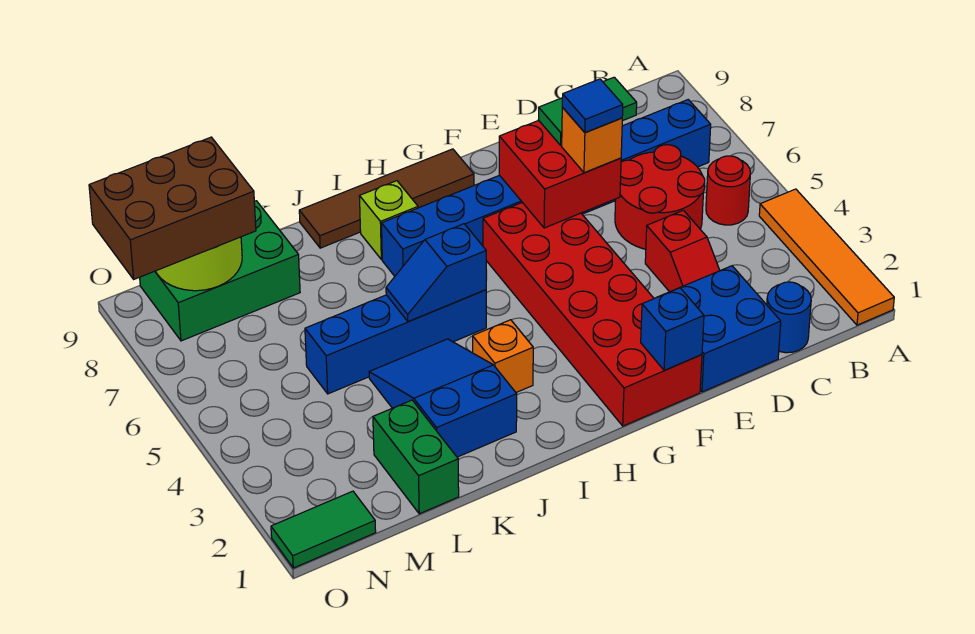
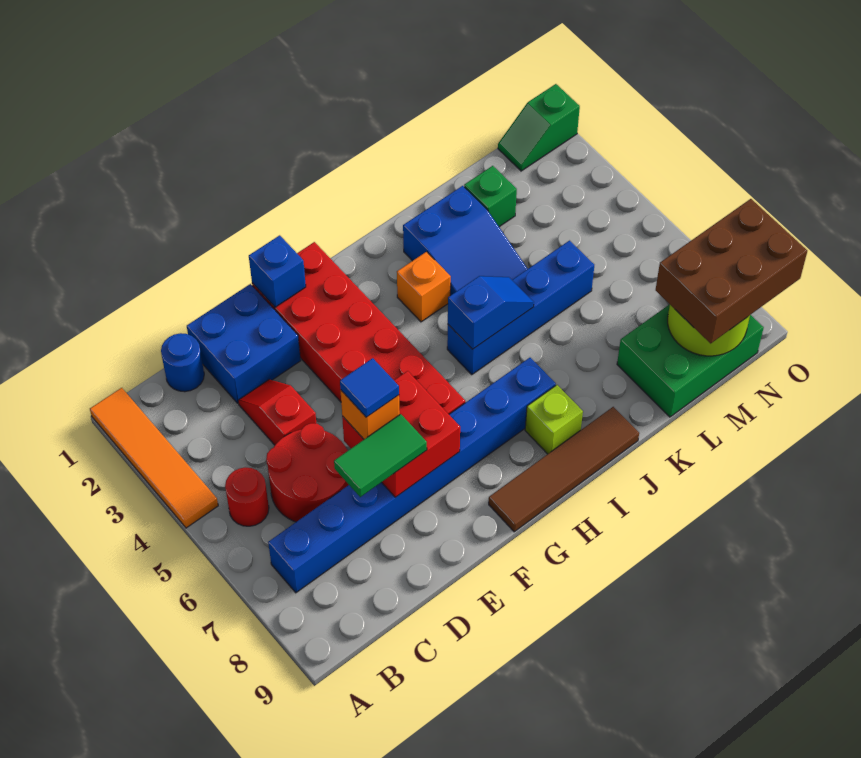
green 1x2 brick [373,400,459,514] -> green 1x1 brick [464,166,517,227]
green 1x2 tile [271,491,376,568] -> green 1x2 slope [498,84,580,171]

